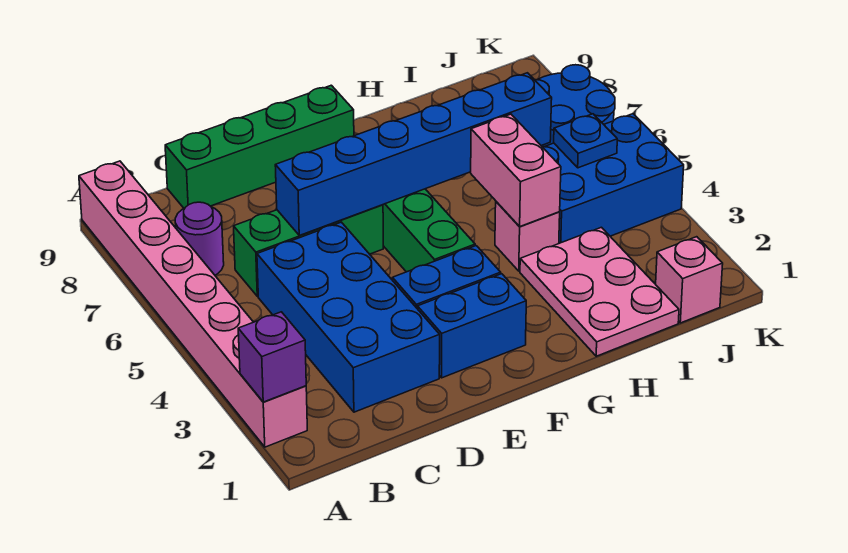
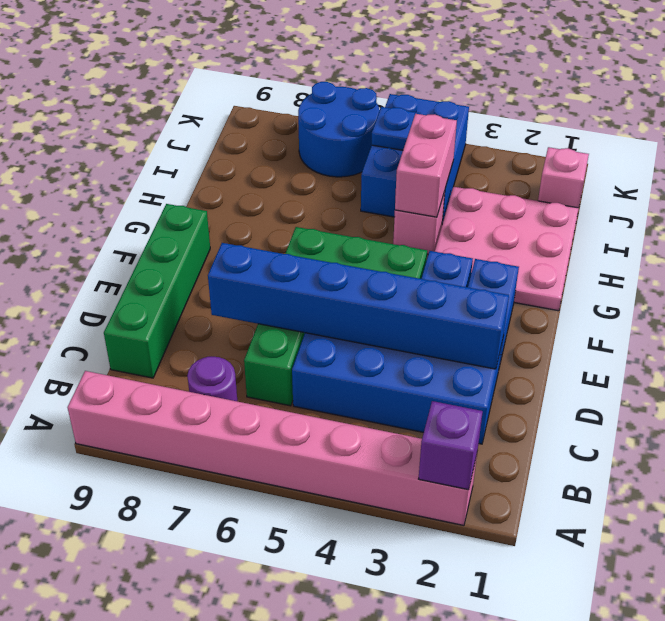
blue 1x6 brick [275,73,552,235] -> blue 1x6 brick turned to [208,243,509,369]
pink 2x3 plate [520,227,679,356] -> pink 3x3 plate [435,187,579,311]
pink 1x2 brick [471,114,561,227] -> pink 1x2 brick turned to [395,114,457,217]

